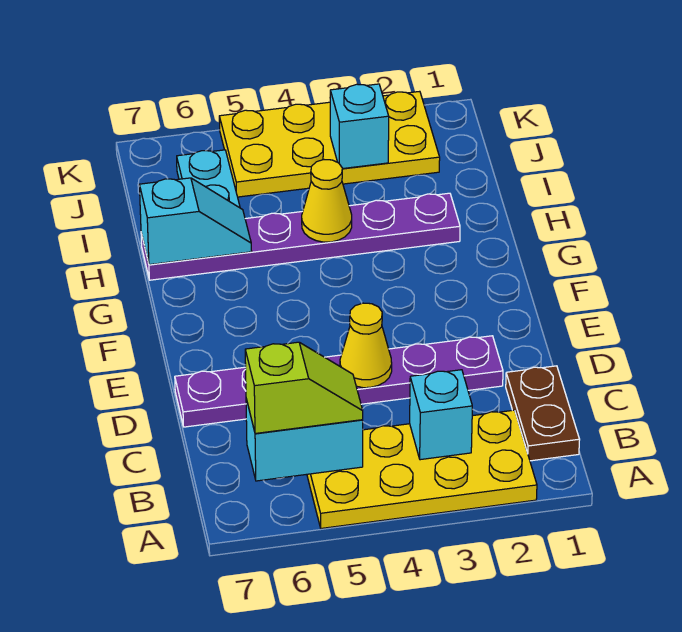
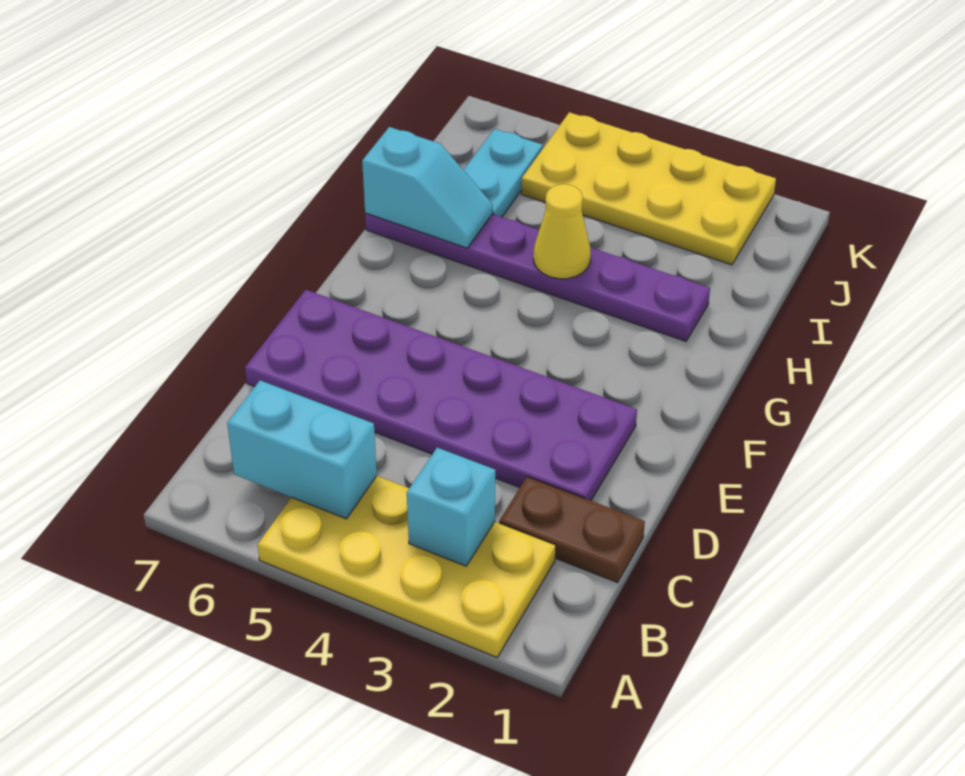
brown 1x2 plate [506,366,580,461] -> brown 1x2 plate turned to [499,477,645,583]
lime 1x2 slope [245,342,363,433] -> none
purple 1x6 plate [175,336,503,427] -> purple 2x6 plate [245,290,637,501]
yellow 1x1 cone [340,303,392,388] -> none
cyan 1x1 brick [330,84,389,169] -> none

